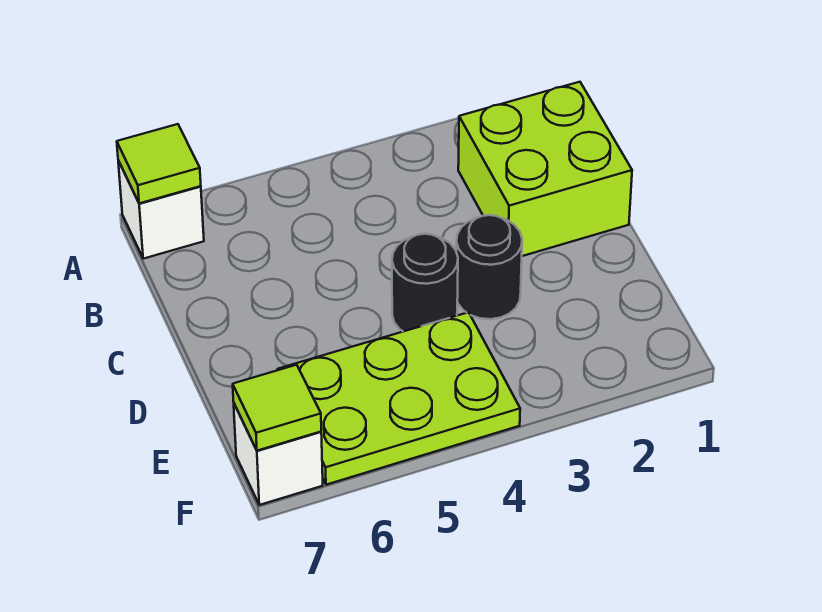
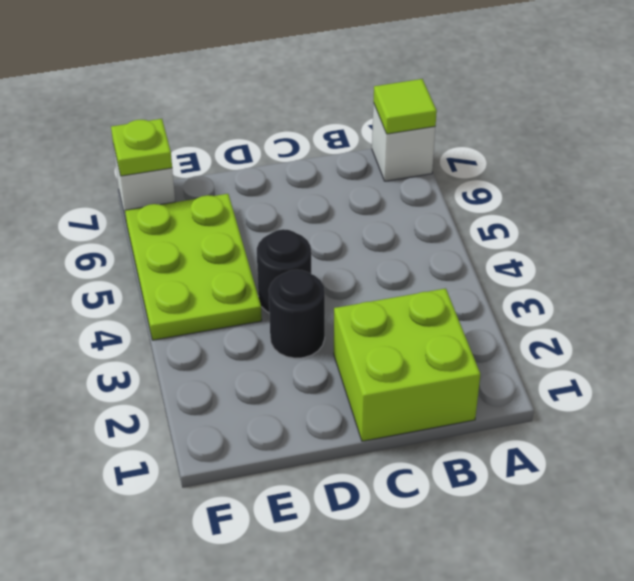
lime 1x1 tile [233,365,321,451] -> lime 1x1 plate [111,119,172,176]

